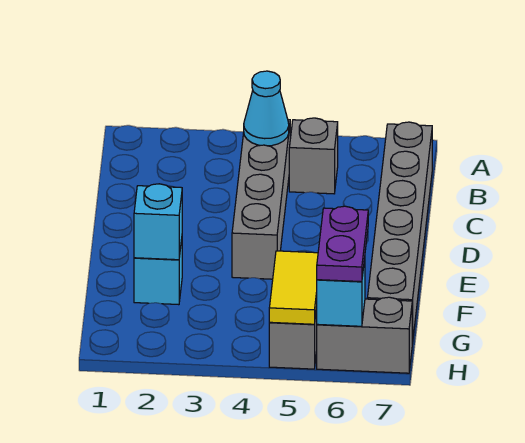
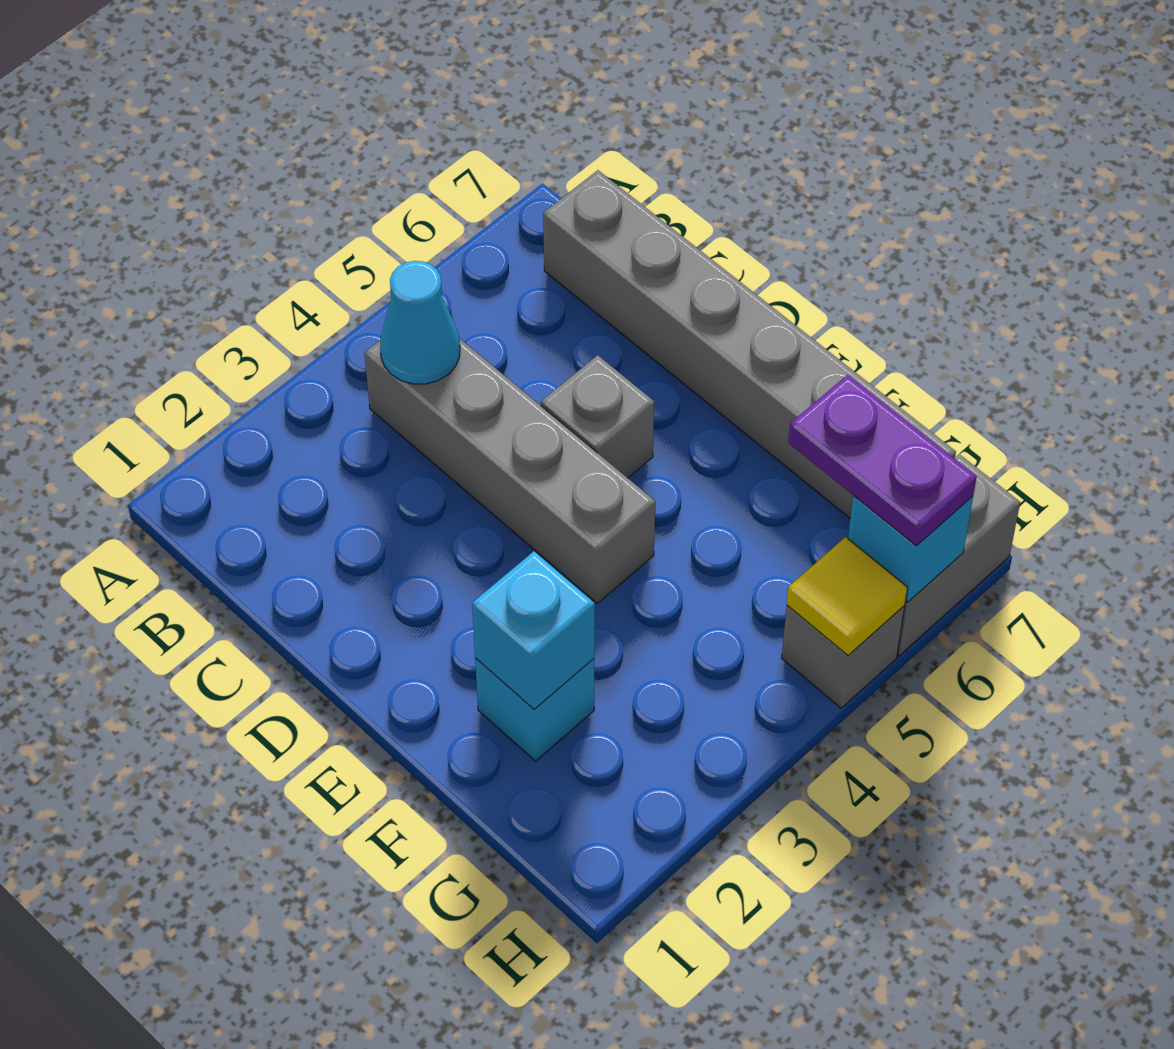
grey 1x1 brick [289,118,338,194] -> grey 1x1 brick moved to [541,355,654,478]
yellow 1x2 tile [269,251,318,324] -> yellow 1x1 tile [787,537,907,655]

